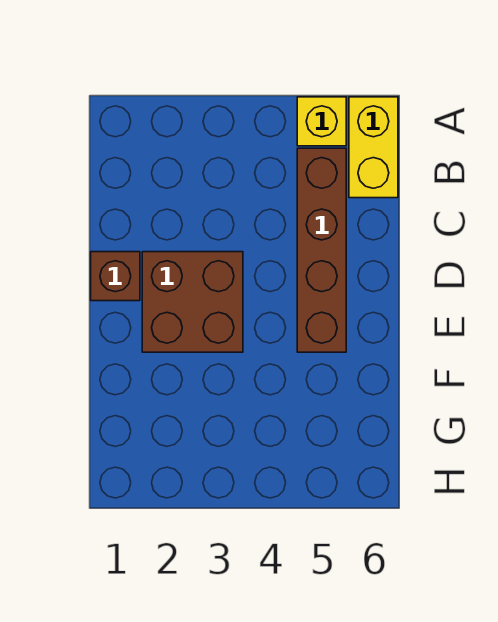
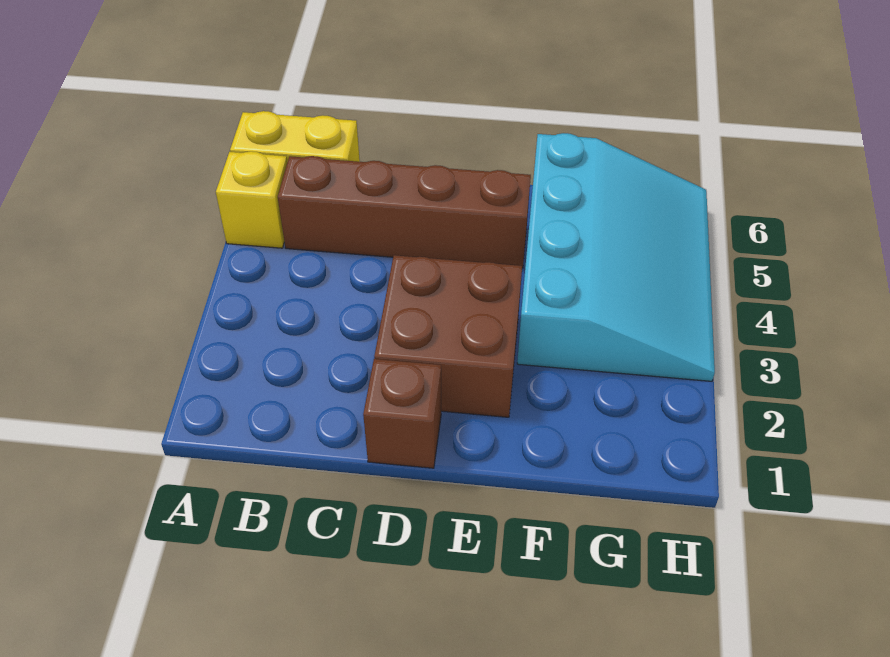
none -> cyan 3x4 slope [517,133,715,381]

